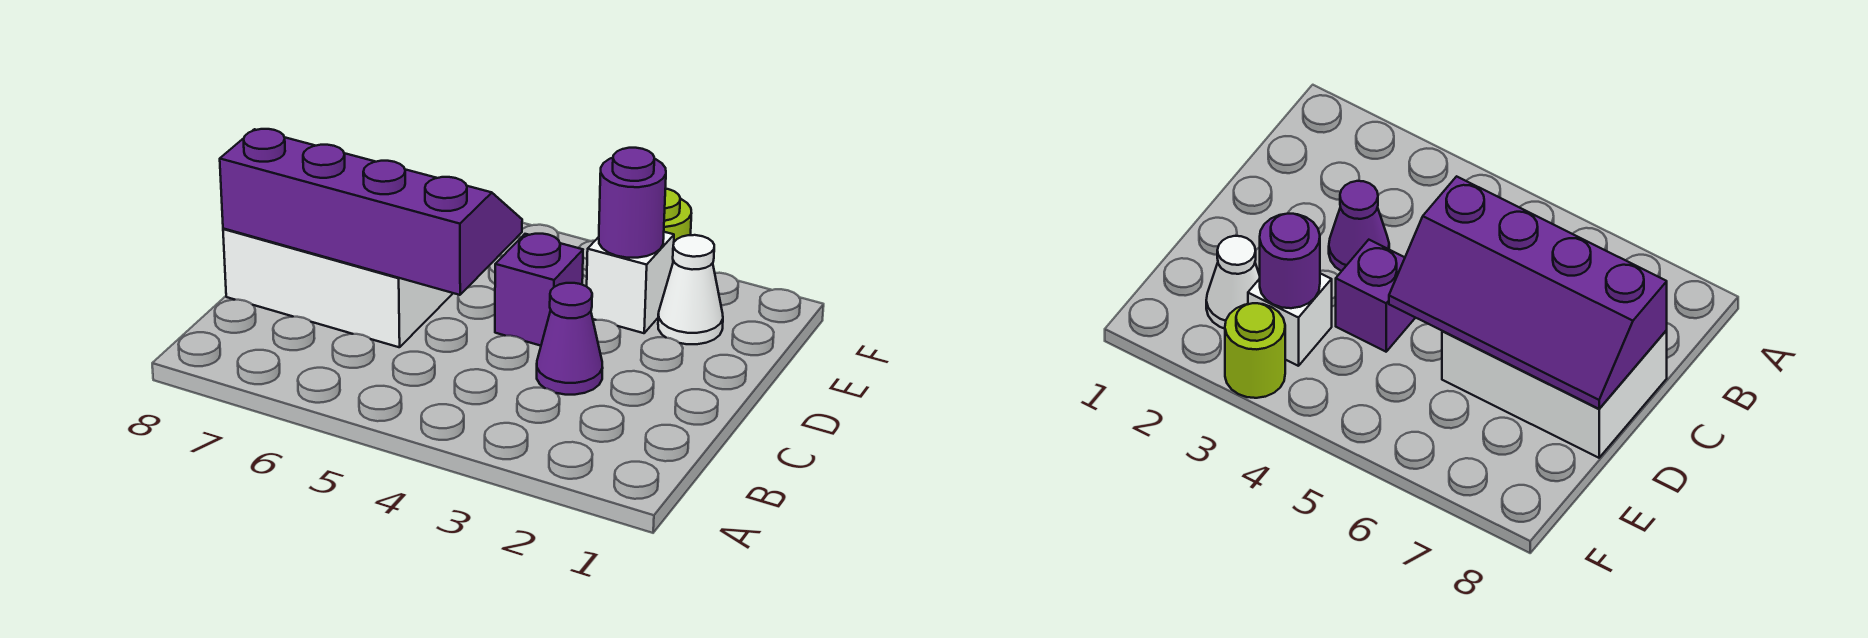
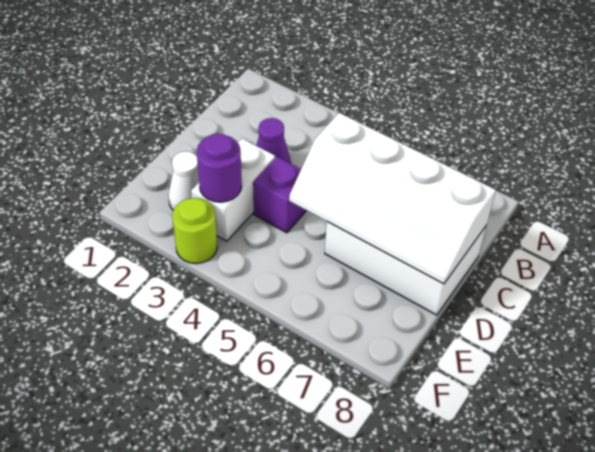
purple 2x4 slope [220,129,522,295] -> white 2x4 slope [289,113,496,284]
white 1x1 brick [587,232,674,333] -> white 1x2 brick [191,139,275,241]

